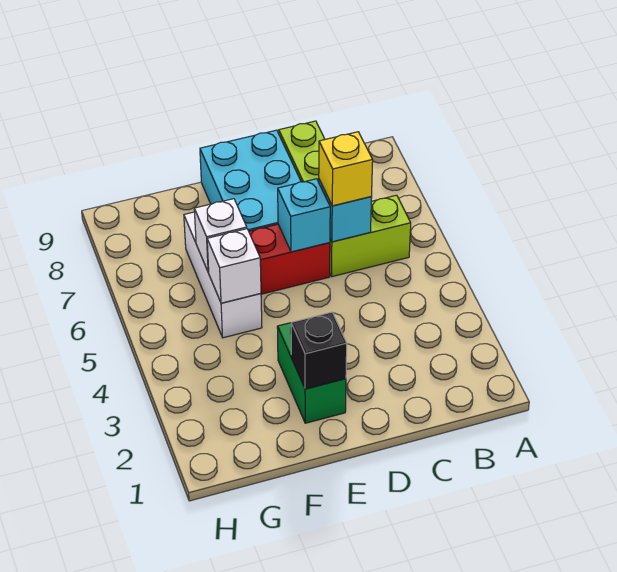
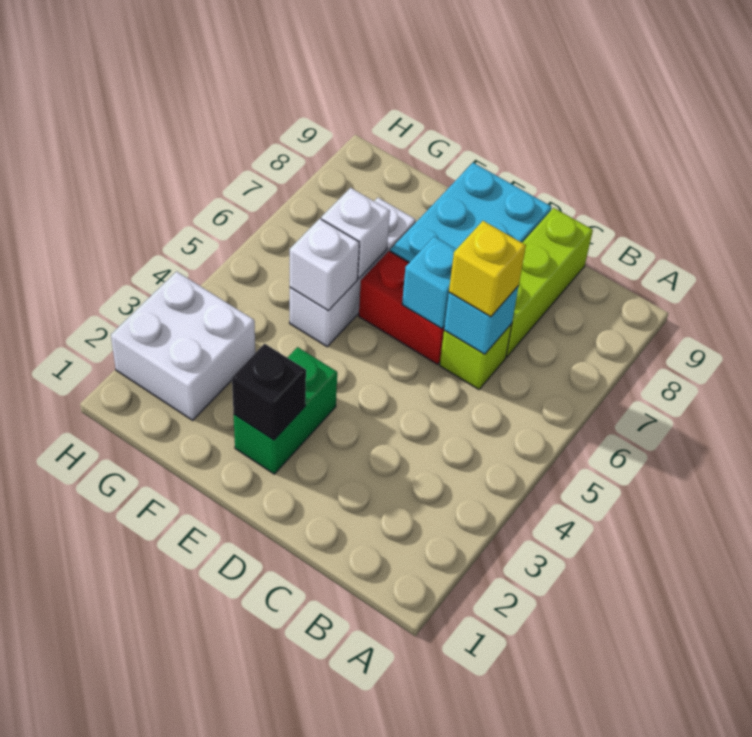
lime 1x2 brick [330,195,411,277] -> lime 1x1 brick [440,324,512,390]
none -> white 2x2 brick [111,272,255,420]

